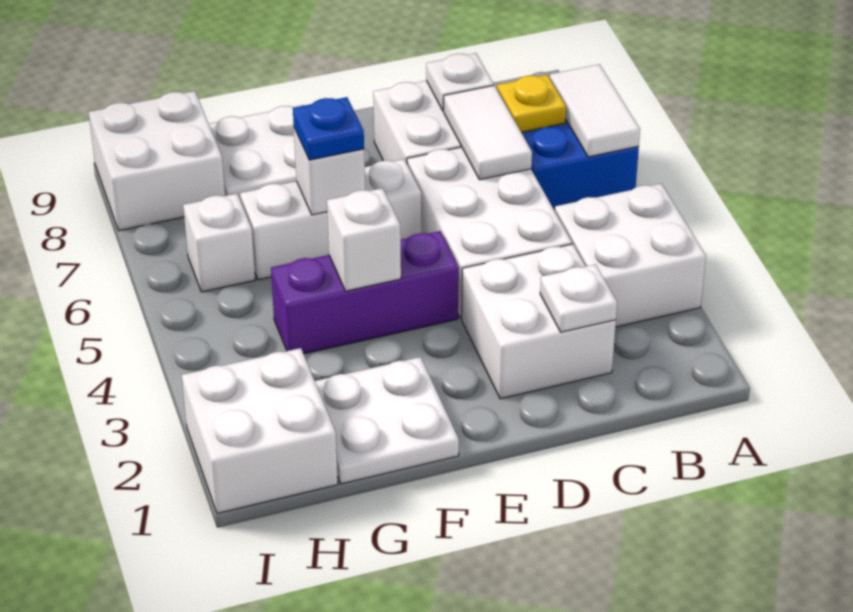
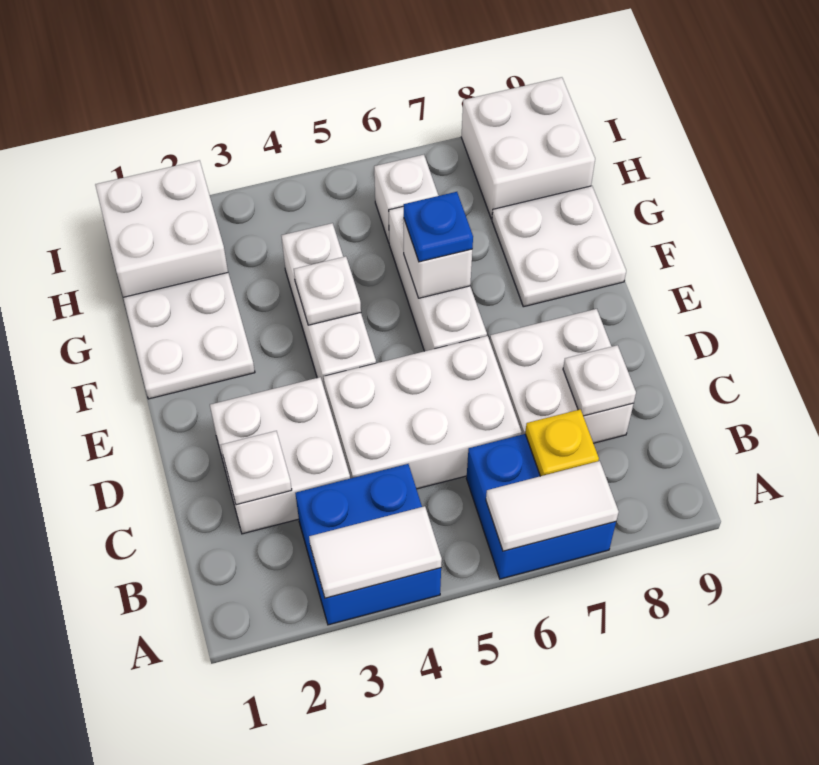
white 2x2 brick [555,184,706,327] -> blue 2x2 brick [295,464,441,625]
white 1x2 tile [444,85,532,180] -> white 1x2 tile moved to [309,506,442,598]
purple 1x3 brick [271,231,459,354] -> white 1x3 brick [281,223,376,386]
white 1x1 brick [327,188,401,291] -> white 1x1 plate [294,256,361,325]

